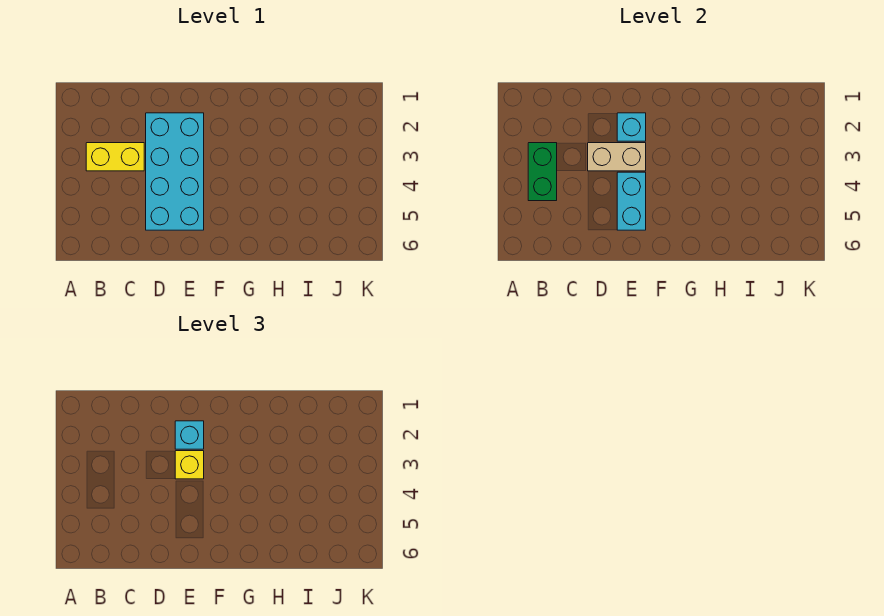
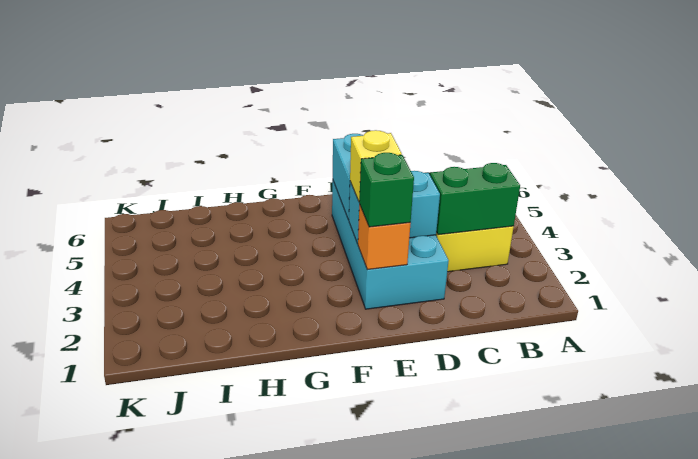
green 1x2 brick [528,143,557,201] -> green 1x2 brick turned to [430,163,520,235]
tan 1x2 brick [588,143,646,171] -> cyan 1x2 brick [349,171,440,244]
cyan 1x1 brick [617,113,646,141] -> orange 1x1 brick [358,204,411,270]
cyan 1x1 brick [175,421,204,449] -> green 1x1 brick [359,153,414,227]

